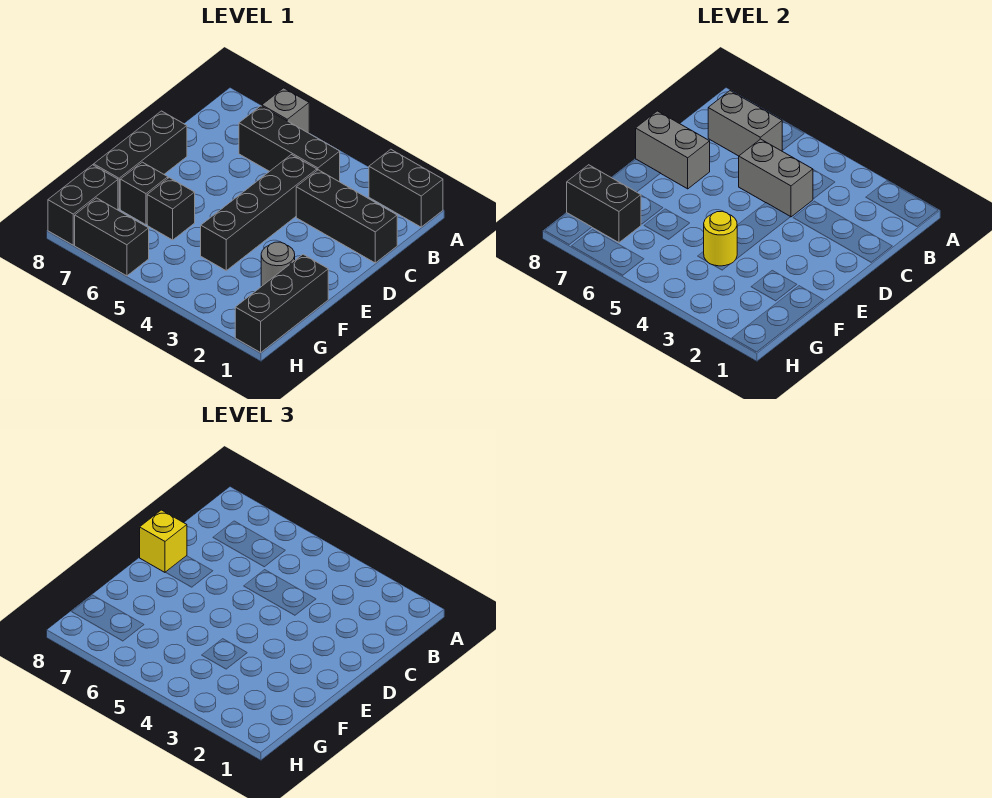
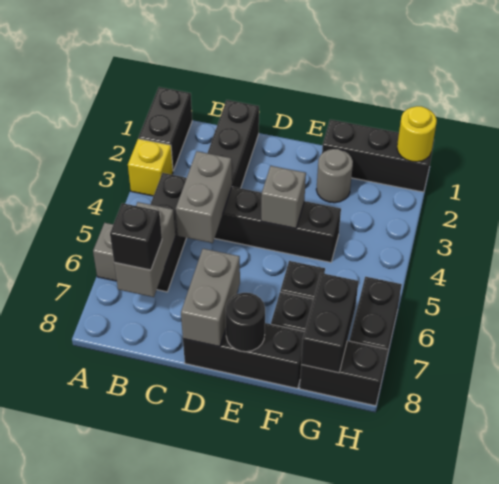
none -> black 1x1 brick [110,203,162,270]
yellow 1x1 brick [140,510,187,572] -> yellow 1x1 brick moved to [128,139,173,196]
none -> grey 1x1 brick [261,166,306,228]
none -> black 1x1 round brick [226,293,265,352]
yellow 1x1 round brick [704,211,737,266] -> yellow 1x1 round brick moved to [397,106,437,162]

